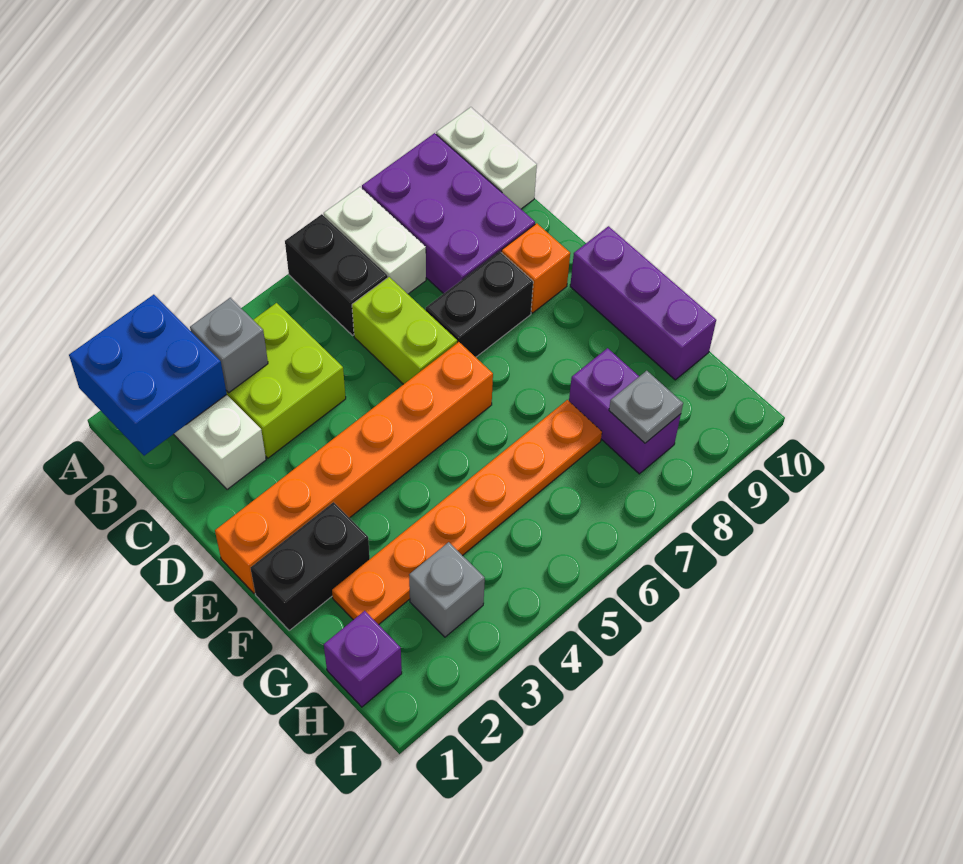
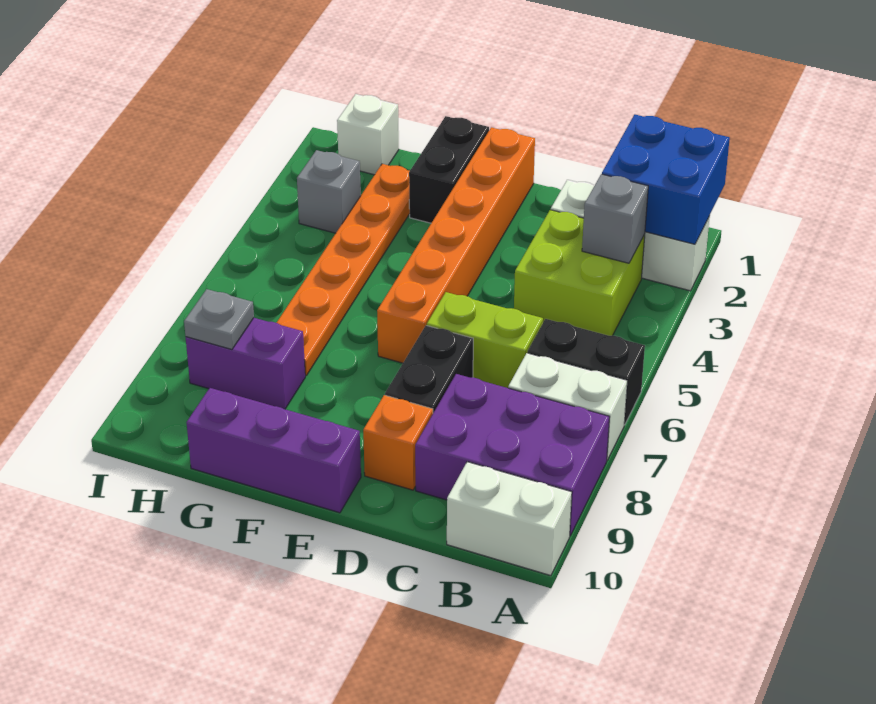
purple 1x1 brick [324,611,402,707] -> white 1x1 brick [337,94,399,175]

